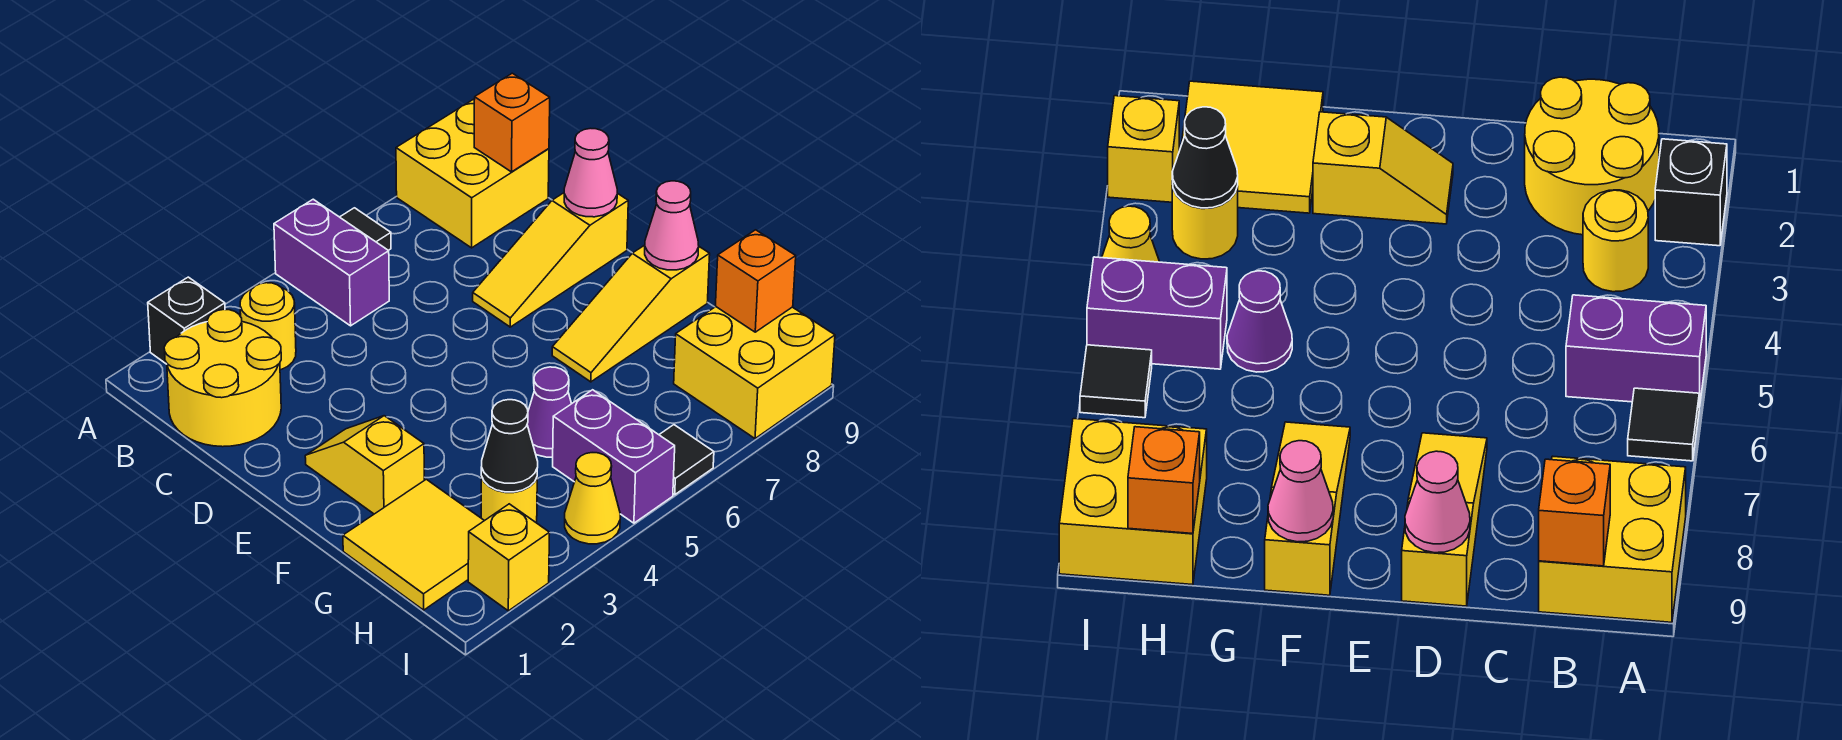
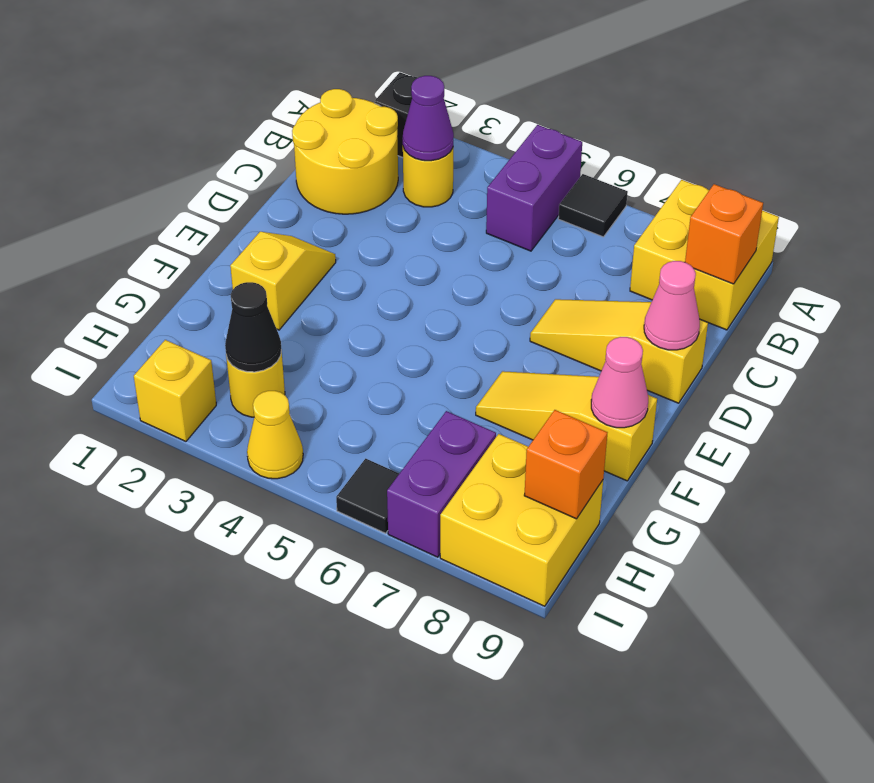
yellow 2x2 tile [343,479,484,610] -> none
purple 1x1 cone [527,367,571,457] -> purple 1x1 cone moved to [403,76,454,161]
purple 1x2 brick [553,390,675,523] -> purple 1x2 brick moved to [387,411,496,557]

